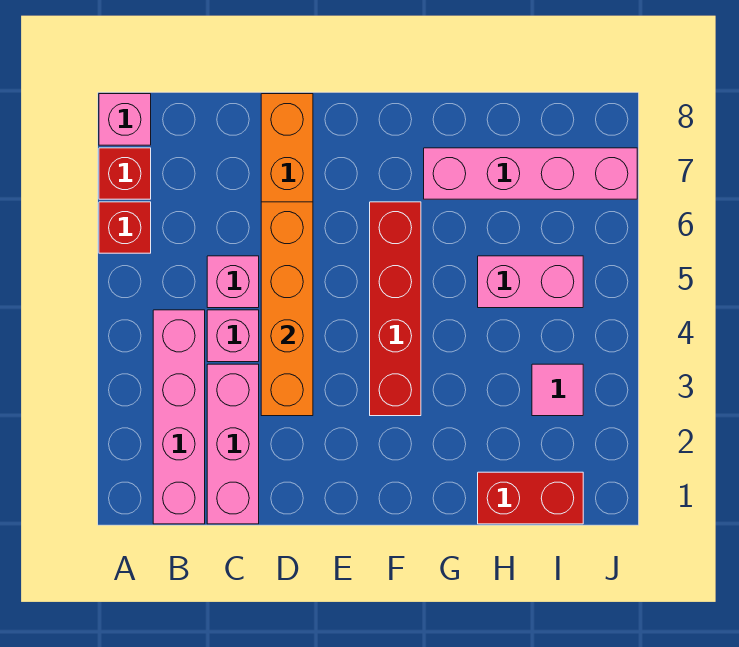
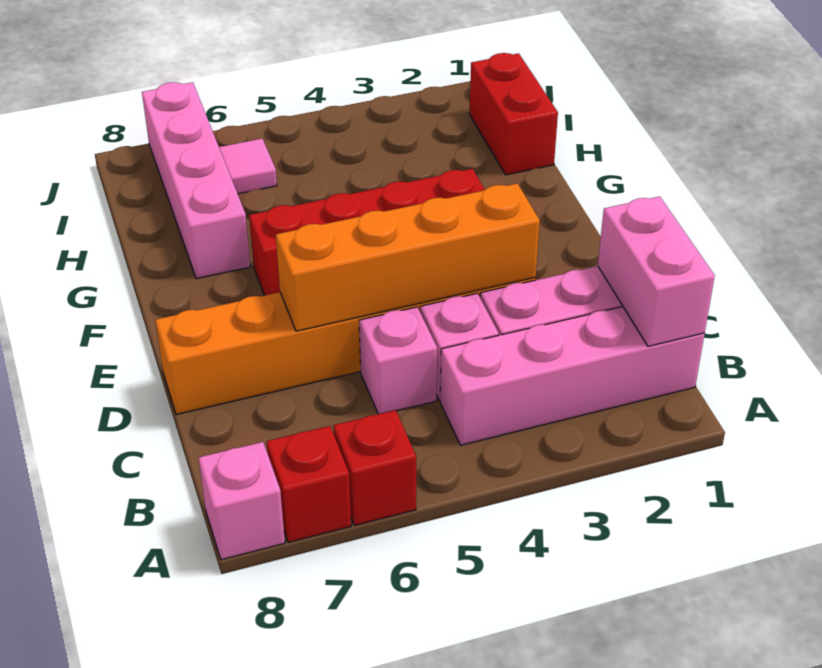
pink 1x2 brick [478,256,583,308] -> pink 1x2 brick moved to [598,196,715,346]
pink 1x1 tile [532,364,583,416] -> pink 1x1 tile moved to [219,139,277,194]

